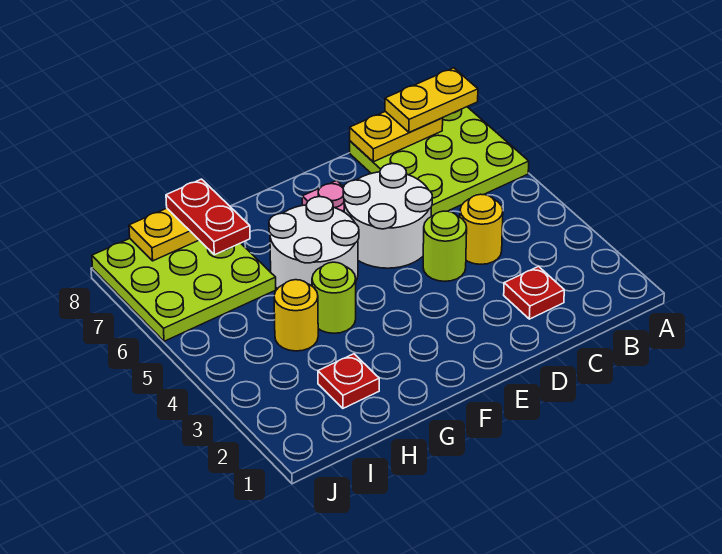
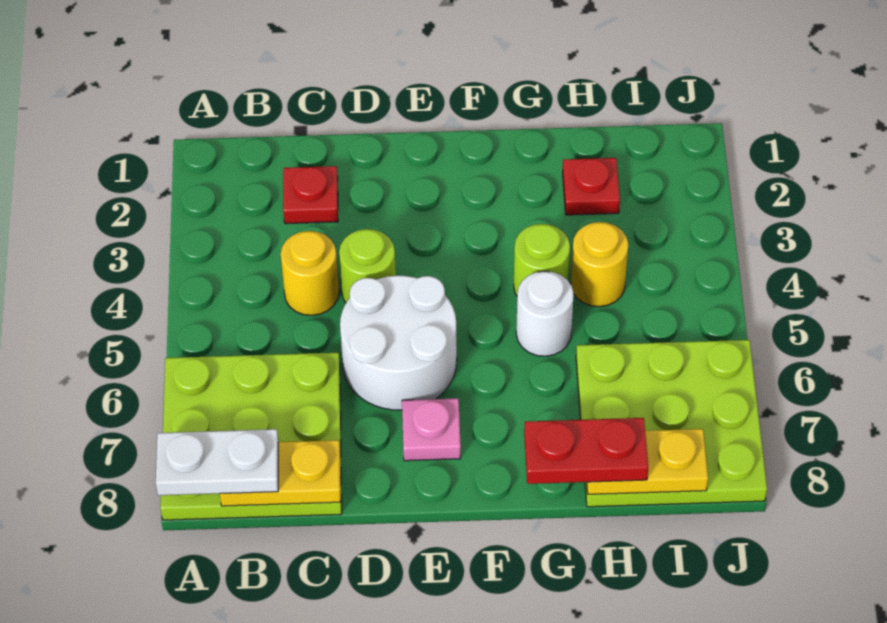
yellow 1x2 plate [385,68,478,133] -> white 1x2 plate [156,429,278,495]
white 2x2 round brick [269,197,359,289] -> white 1x1 round brick [516,271,574,356]
red 1x2 plate [166,179,250,255] -> red 1x2 plate turned to [524,418,648,484]

